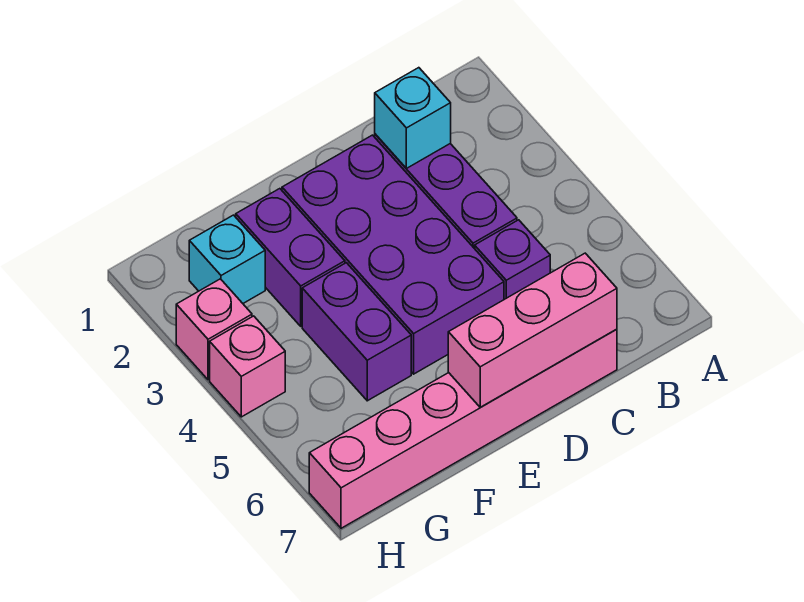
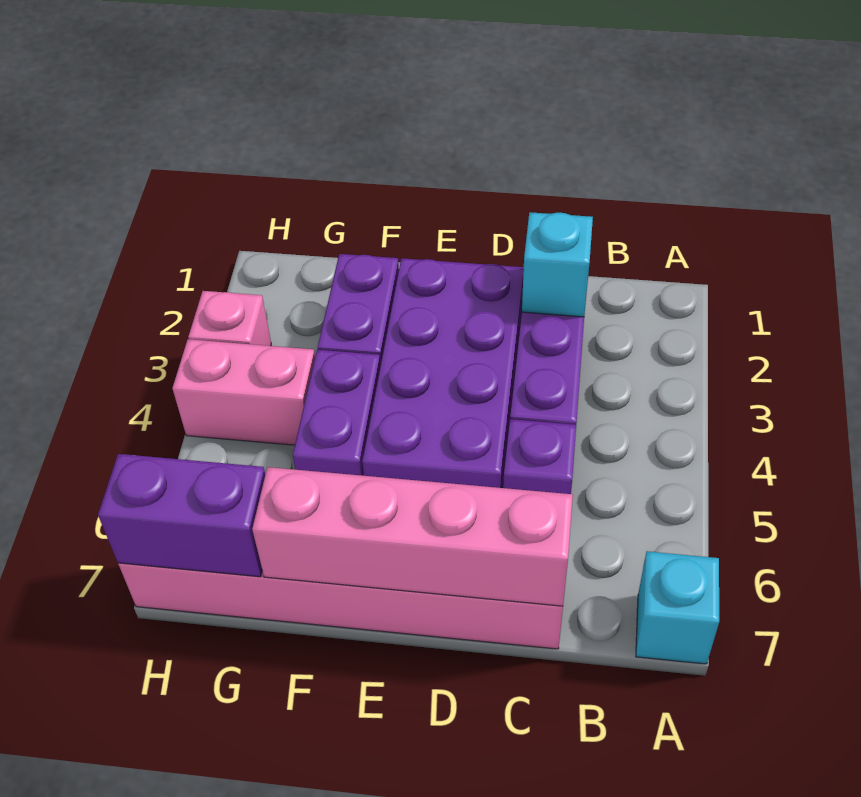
pink 1x3 brick [448,253,617,407] -> pink 1x4 brick [252,467,573,606]
cyan 1x1 brick [189,215,265,303] -> cyan 1x1 brick moved to [636,551,719,664]
none -> purple 1x2 brick [98,454,265,577]
pink 1x1 brick [210,316,285,417] -> pink 1x2 brick [173,339,315,445]

